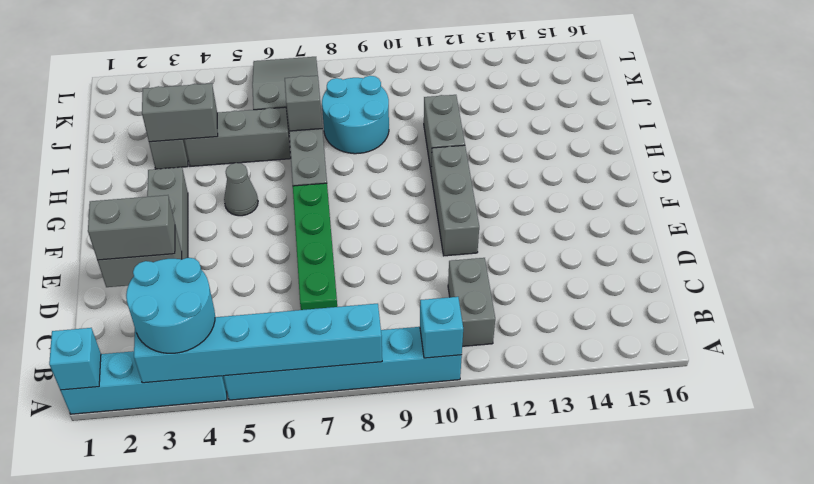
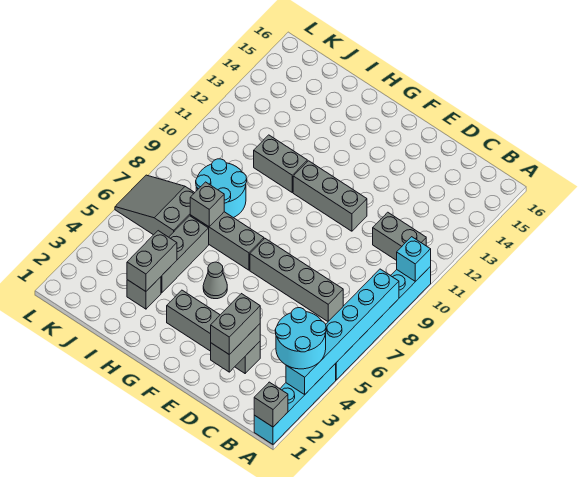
cyan 1x1 brick [49,328,101,390] -> grey 1x1 brick [254,382,288,427]
green 1x4 brick [293,183,337,310] -> grey 1x4 brick [250,239,343,321]

